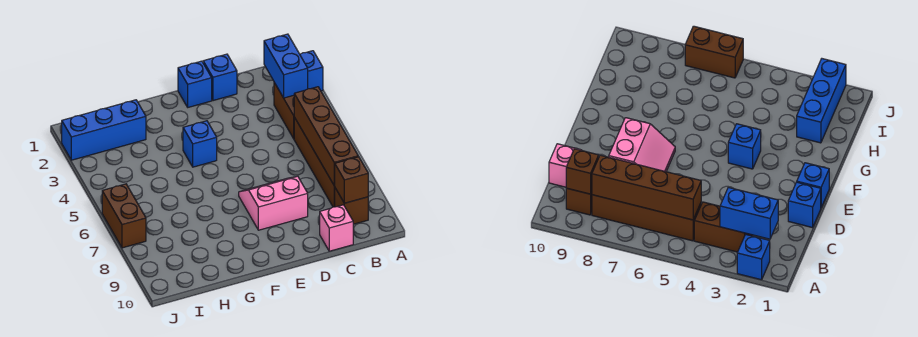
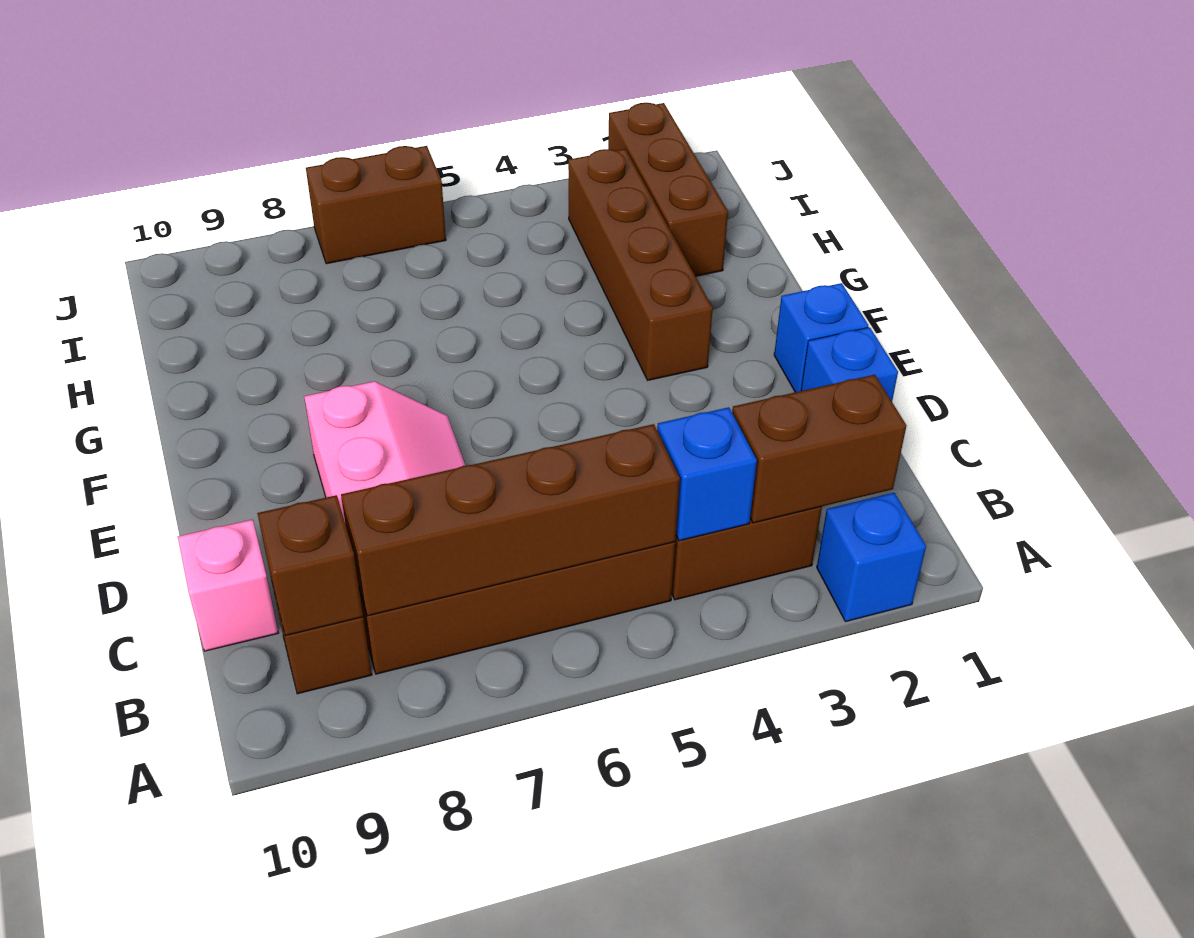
blue 1x2 brick [264,34,308,98] -> brown 1x2 brick [732,375,906,523]
none -> brown 1x4 brick [568,149,713,380]
blue 1x1 brick [183,121,217,167] -> blue 1x1 brick moved to [657,407,757,541]
blue 1x3 brick [62,100,146,160] -> brown 1x3 brick [608,103,728,276]

